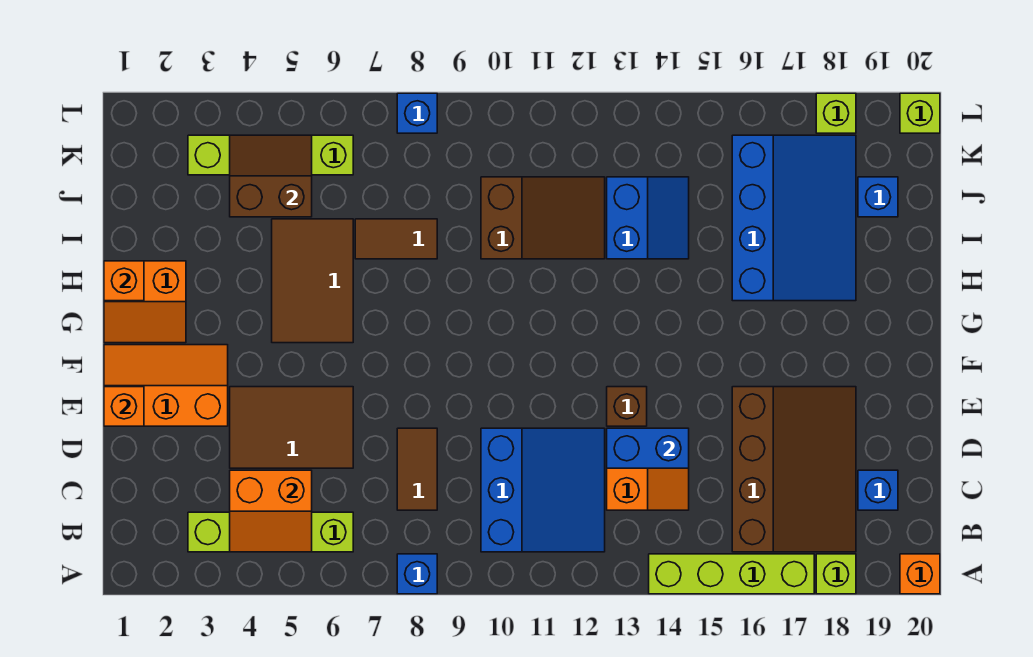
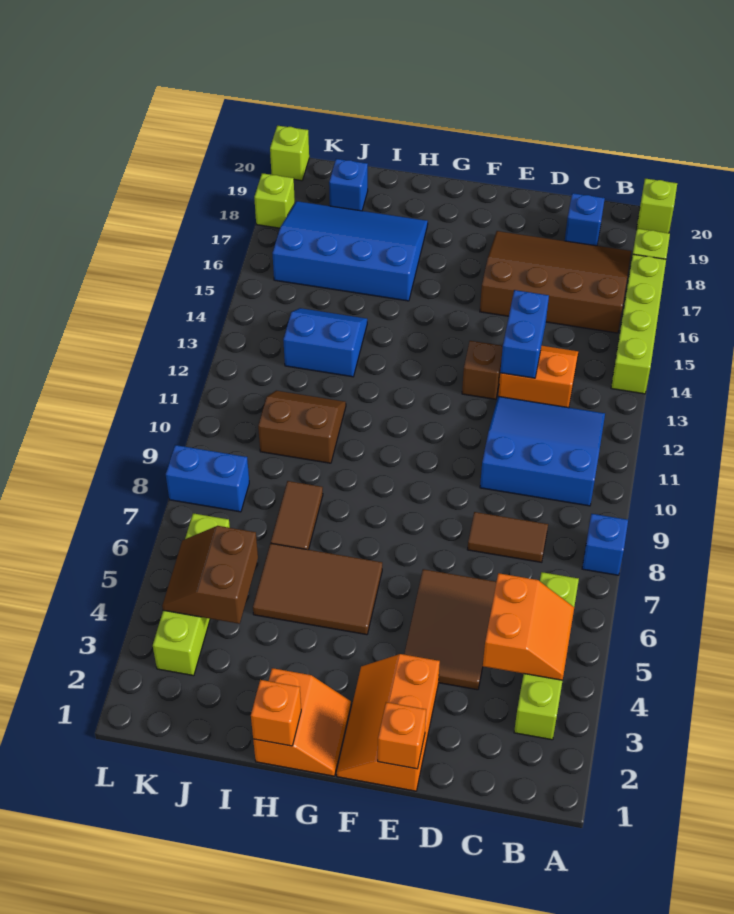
orange 1x1 brick [900,554,940,594] -> lime 1x1 brick [636,179,677,233]
brown 2x3 slope [481,177,605,259] -> brown 2x2 slope [258,391,346,463]
blue 1x1 brick [397,93,437,133] -> blue 1x2 brick [166,445,249,512]

